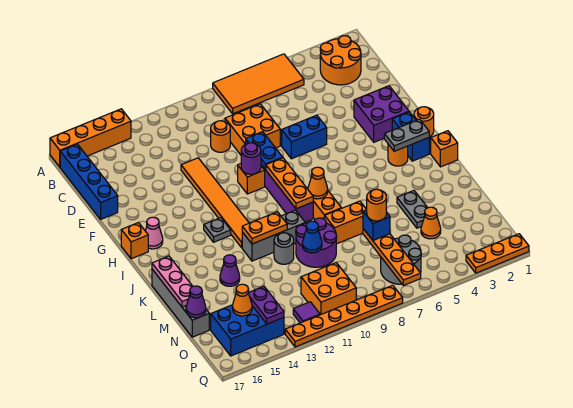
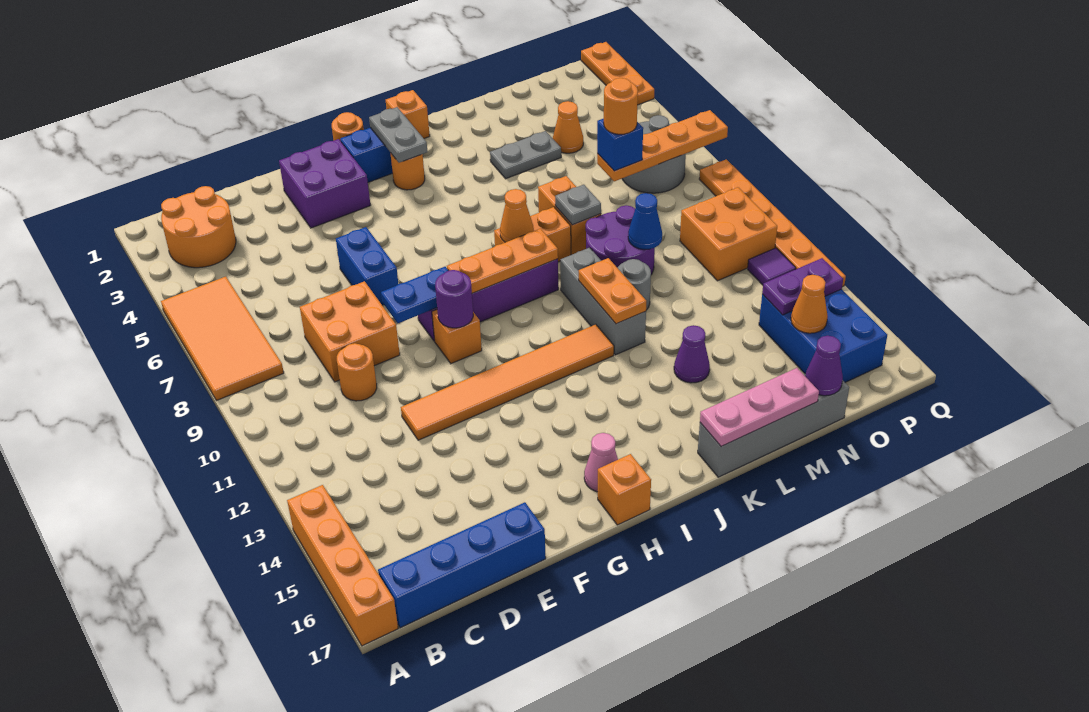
grey 1x1 plate [204,218,231,242] -> grey 1x1 plate moved to [555,185,601,225]

